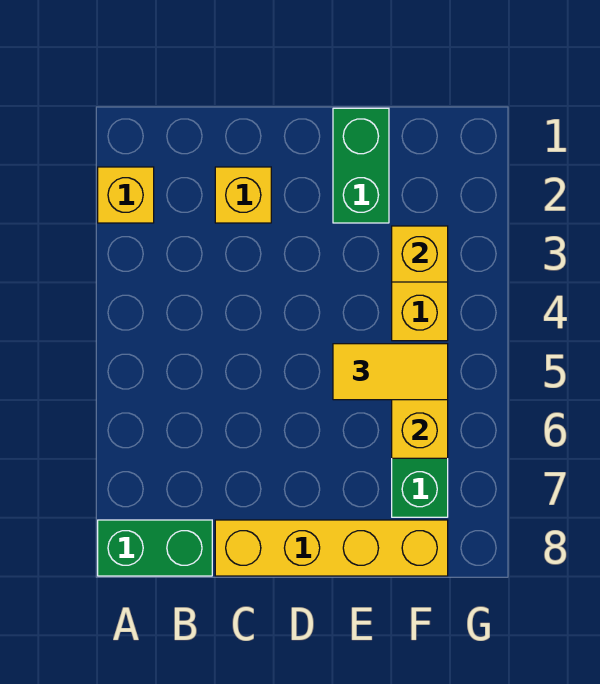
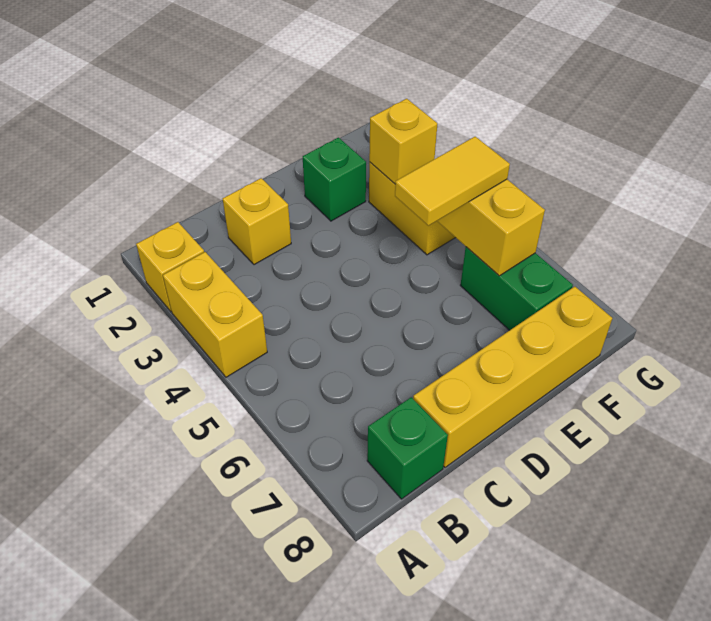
none -> yellow 1x2 brick [163,252,267,377]
green 1x2 brick [98,520,212,576] -> green 1x1 brick [367,397,448,499]
green 1x2 brick [333,108,389,223] -> green 1x1 brick [303,138,366,221]

